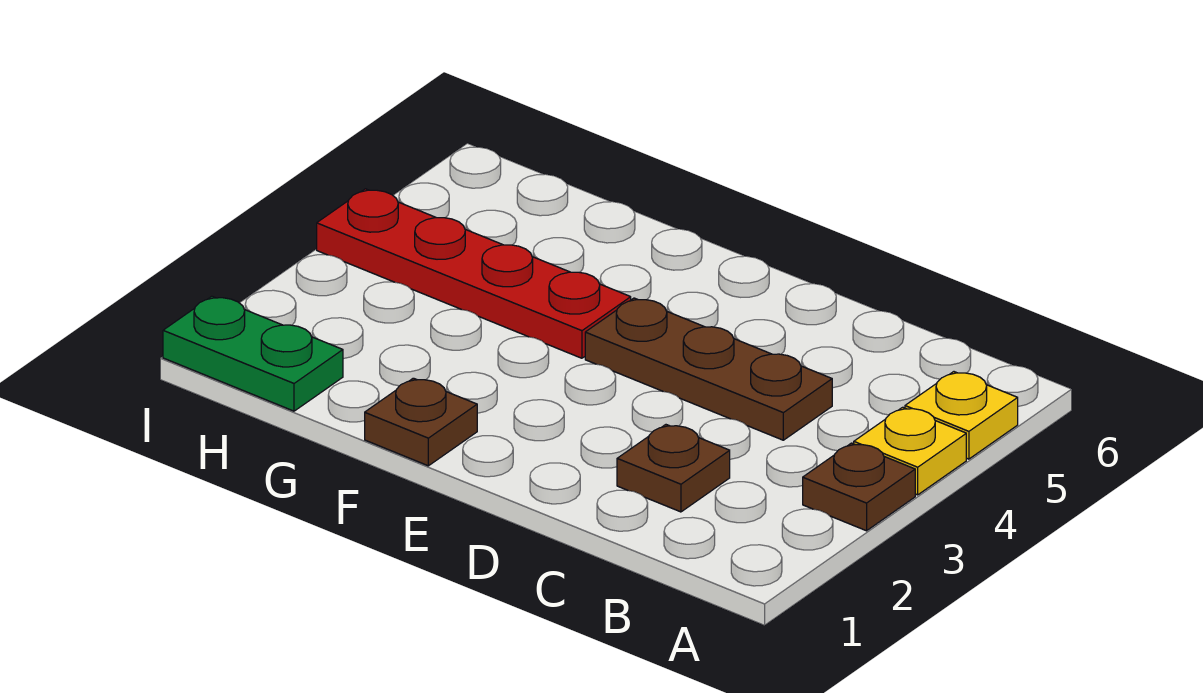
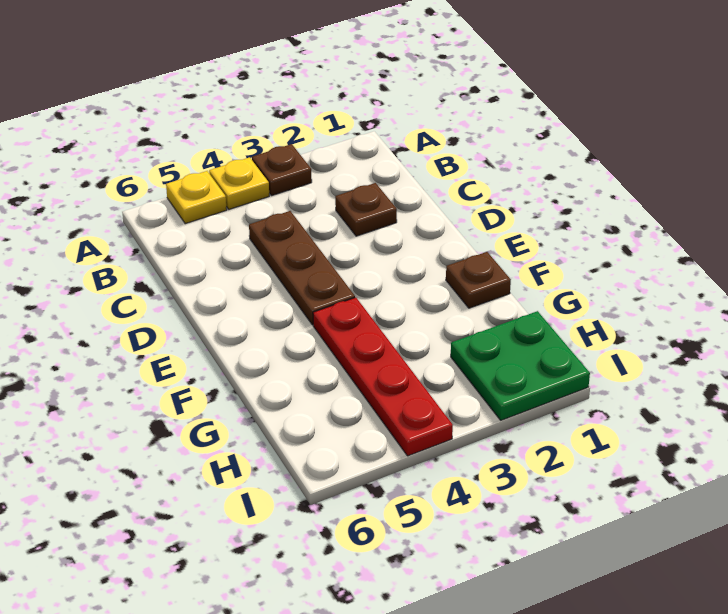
green 1x2 plate [163,296,343,411] -> green 2x2 plate [451,311,590,420]

